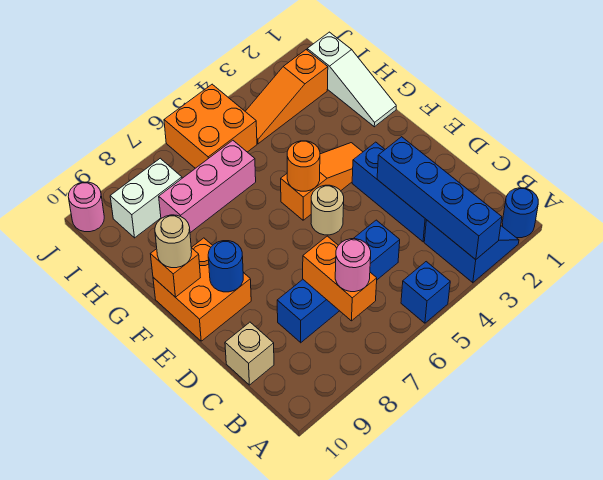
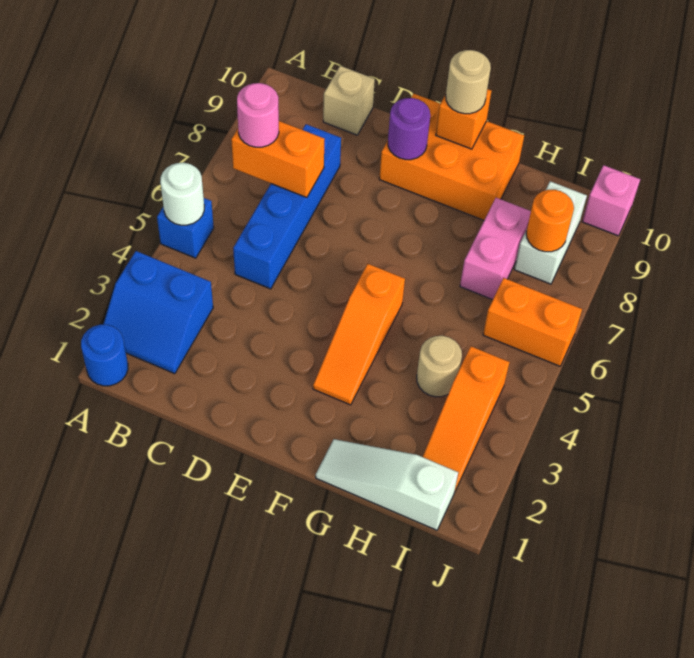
blue 1x4 brick [377,137,502,260] -> none
none -> white 1x1 round brick [160,163,204,225]
blue 1x3 brick [352,142,426,242] -> none
tan 1x1 round brick [311,185,344,235] -> tan 1x1 round brick moved to [417,336,462,397]
orange 2x2 brick [153,238,251,341] -> orange 2x3 brick [379,94,524,220]
blue 1x1 round brick [208,241,243,292] -> purple 1x1 round brick [388,98,430,160]
orange 1x1 round brick [287,141,320,191] -> orange 1x1 round brick moved to [526,190,574,252]
pink 1x3 brick [159,140,256,233] -> pink 1x2 brick [460,198,531,300]
orange 1x3 slope [245,50,328,144] -> orange 1x3 slope turned to [423,346,510,493]
orange 2x2 brick [164,84,257,168] -> orange 1x2 brick [483,278,582,366]
pink 1x1 round brick [68,182,104,232] -> pink 1x1 brick [582,165,640,236]

